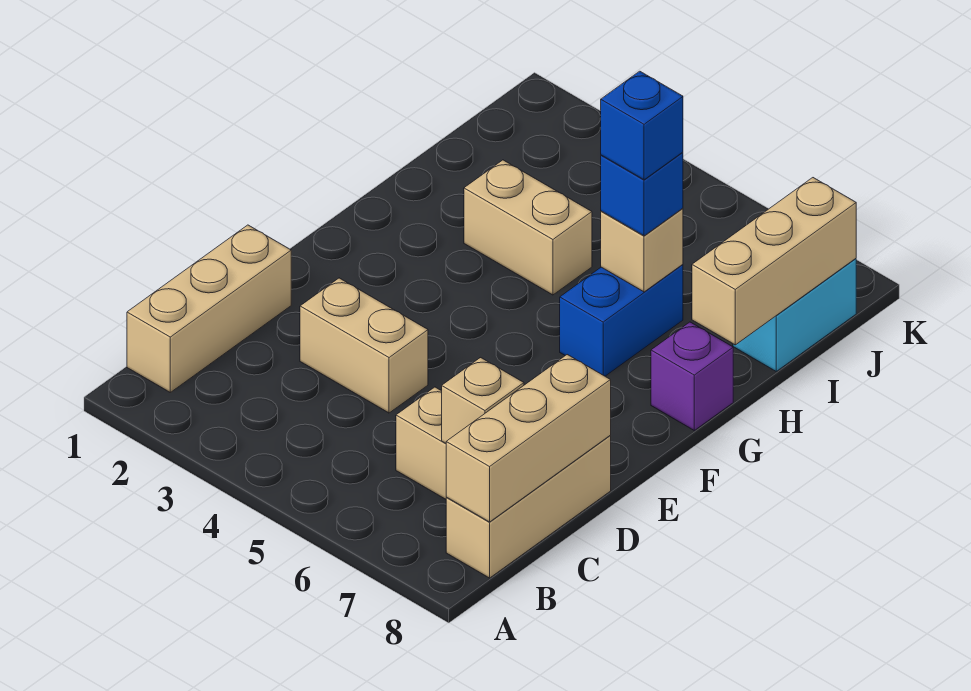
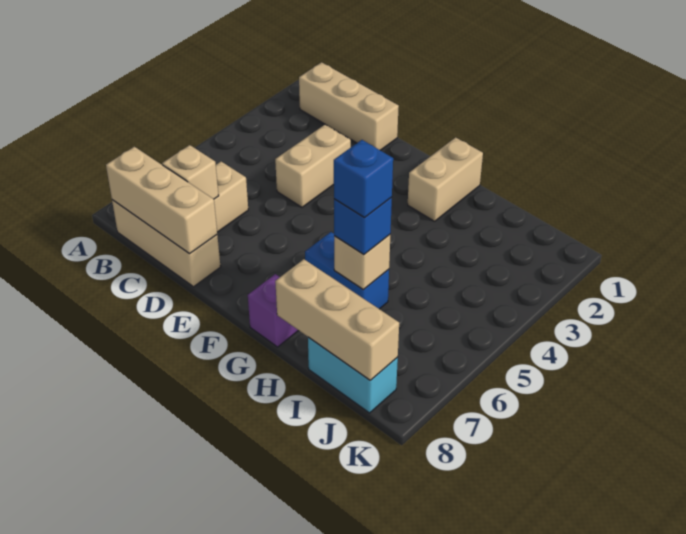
tan 1x2 brick [464,160,592,295] -> tan 1x2 brick moved to [408,137,483,221]

